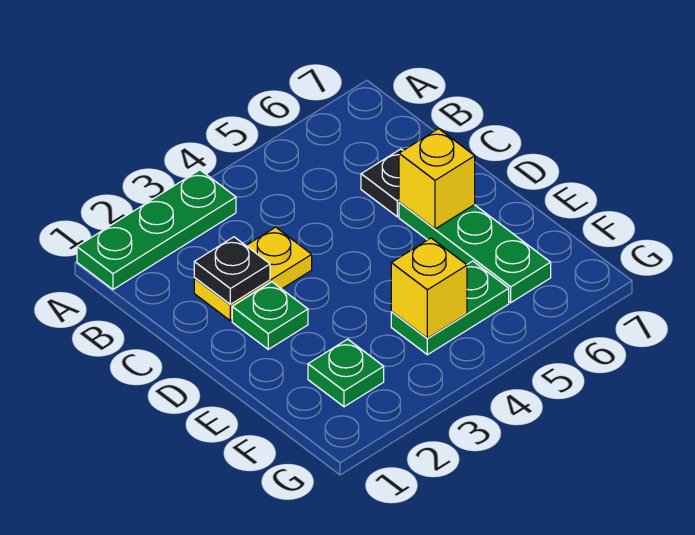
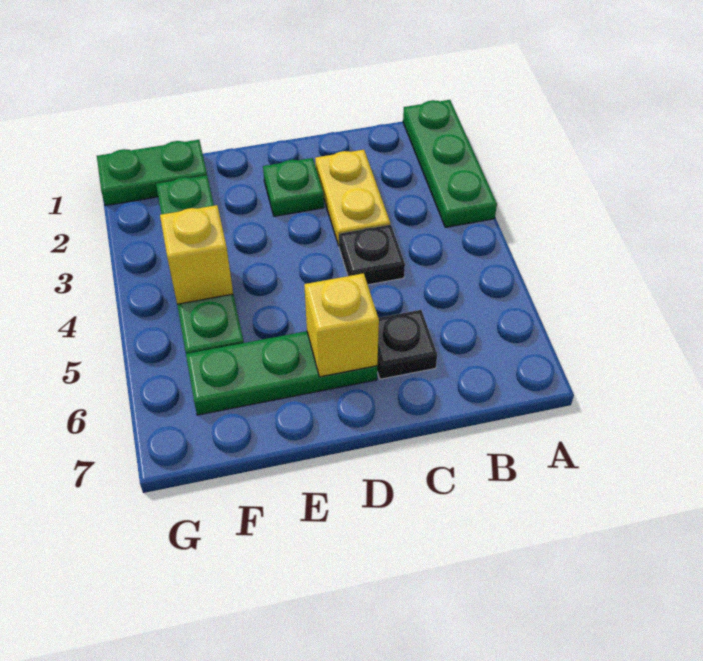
black 1x1 plate [194,237,270,304] -> black 1x1 plate moved to [339,224,405,285]
none -> green 1x2 plate [97,140,207,206]

